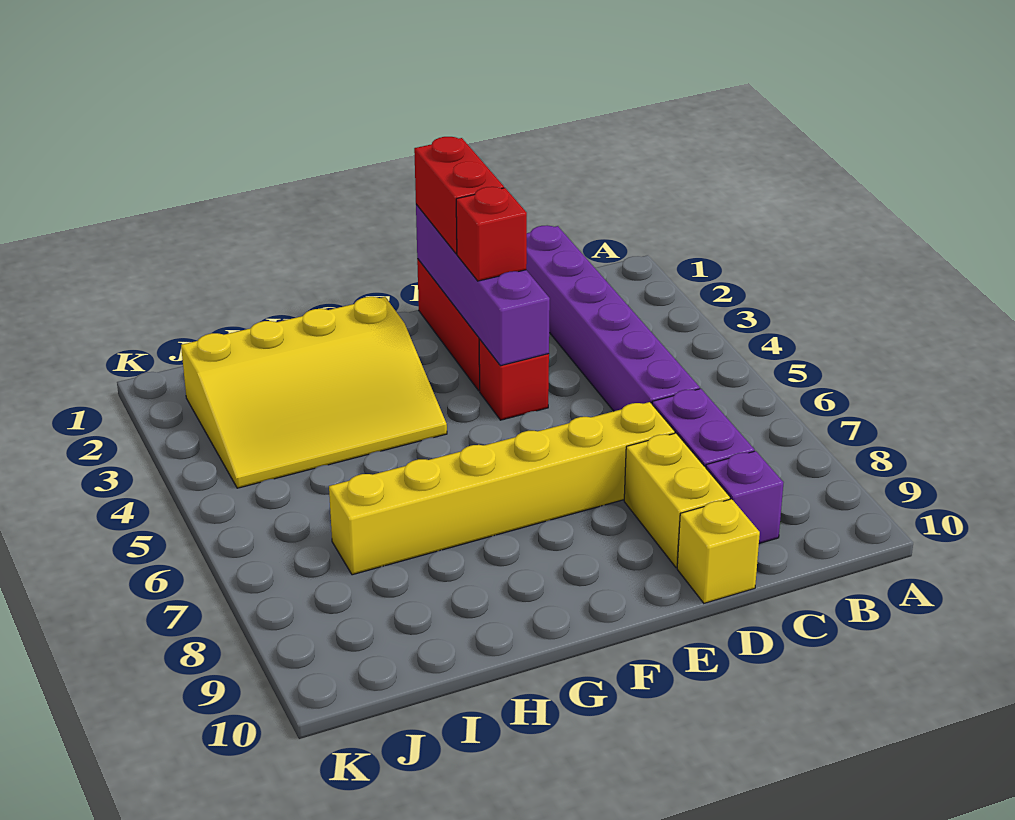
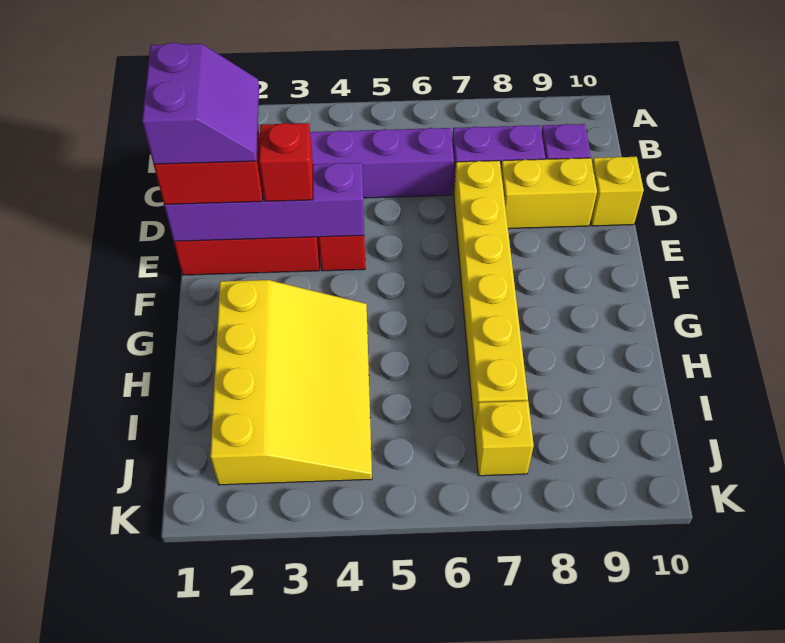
none -> purple 2x2 slope [142,42,259,164]
none -> yellow 1x1 brick [474,401,534,476]

